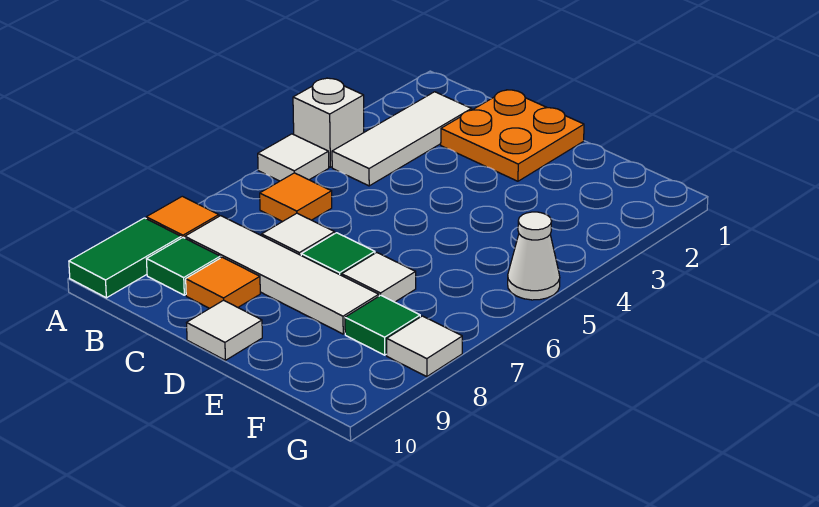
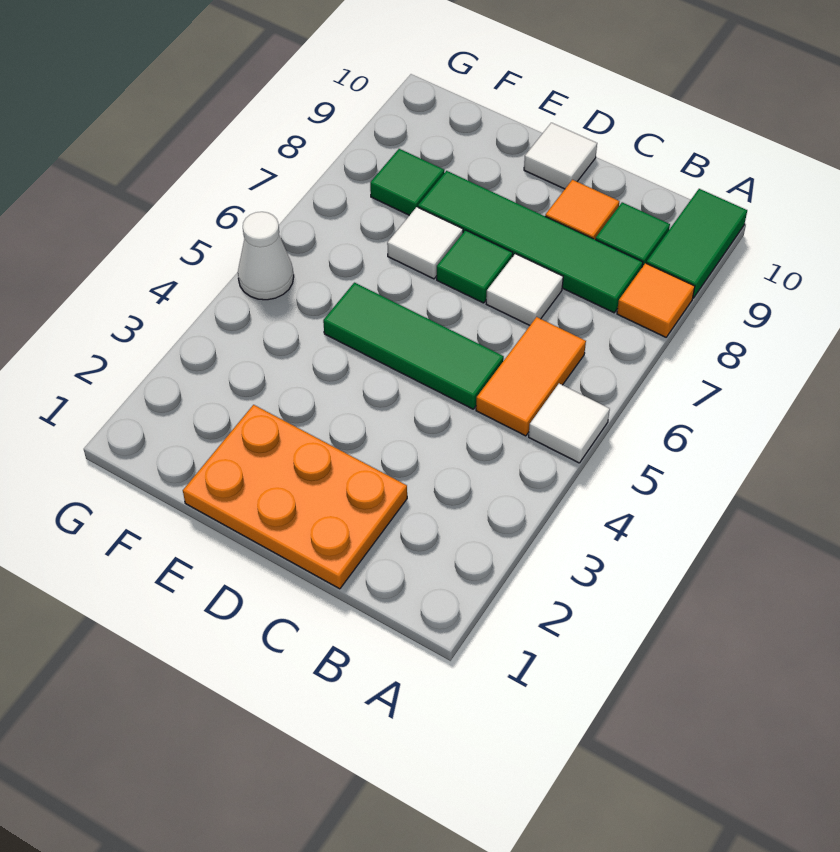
white 1x1 brick [293,78,364,167] -> none
white 1x3 tile [332,92,472,186] -> none
orange 1x1 tile [260,173,332,222] -> orange 1x2 tile [476,317,586,436]
white 1x4 tile [185,216,379,334] -> green 1x4 tile [418,171,643,313]
orange 2x2 plate [441,90,584,181] -> orange 2x3 plate [183,405,407,589]
none -> green 1x3 tile [323,283,504,409]
white 1x1 tile [387,316,462,376] -> none

